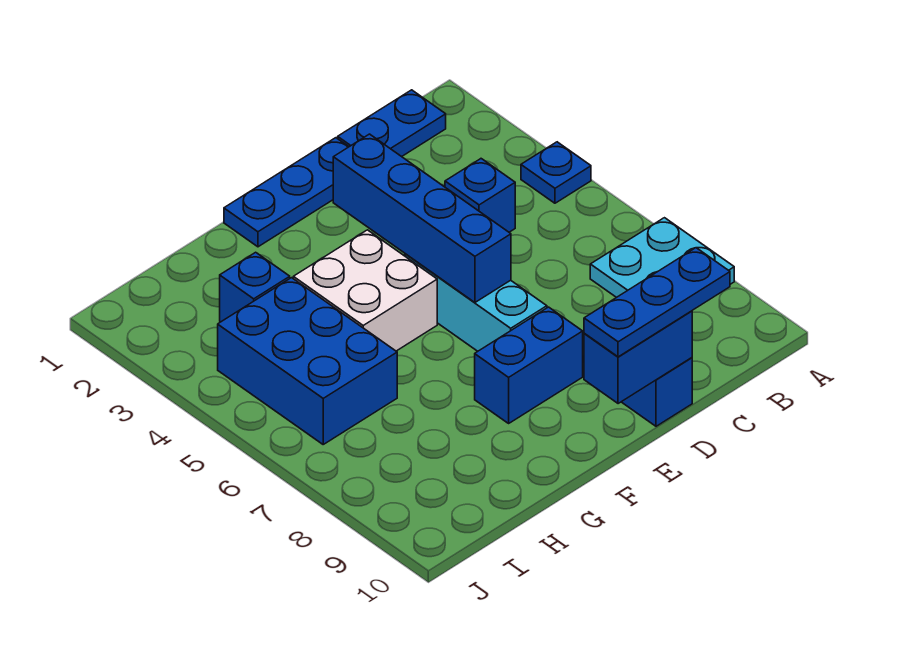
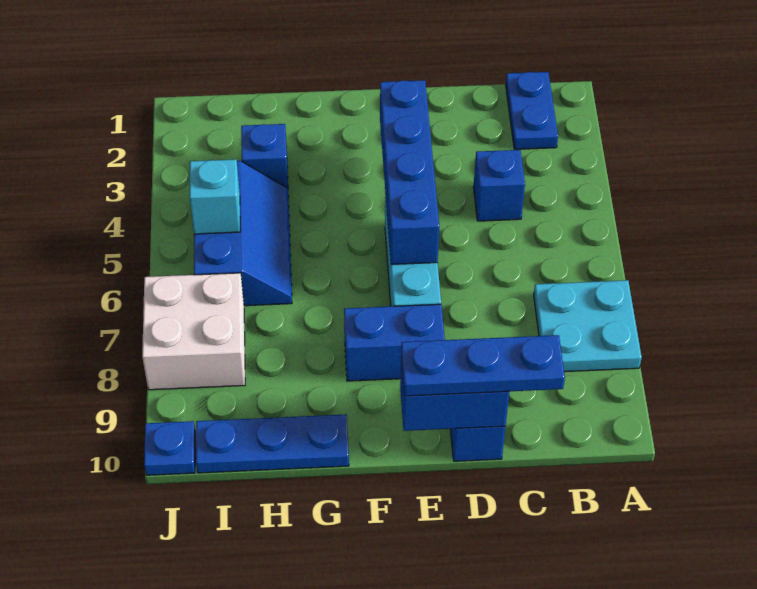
blue 1x1 plate [521,142,591,203] -> blue 1x1 plate moved to [144,421,195,475]
blue 1x2 plate [338,90,446,157] -> blue 1x2 plate turned to [506,72,558,149]
blue 1x3 plate [224,138,349,247] -> blue 1x3 plate moved to [196,414,349,473]
white 2x2 brick [293,230,437,351] -> white 2x2 brick moved to [142,273,245,390]
blue 2x3 brick [218,278,397,444] -> blue 2x3 slope [194,161,292,306]
none -> cyan 1x1 brick [190,159,240,234]

